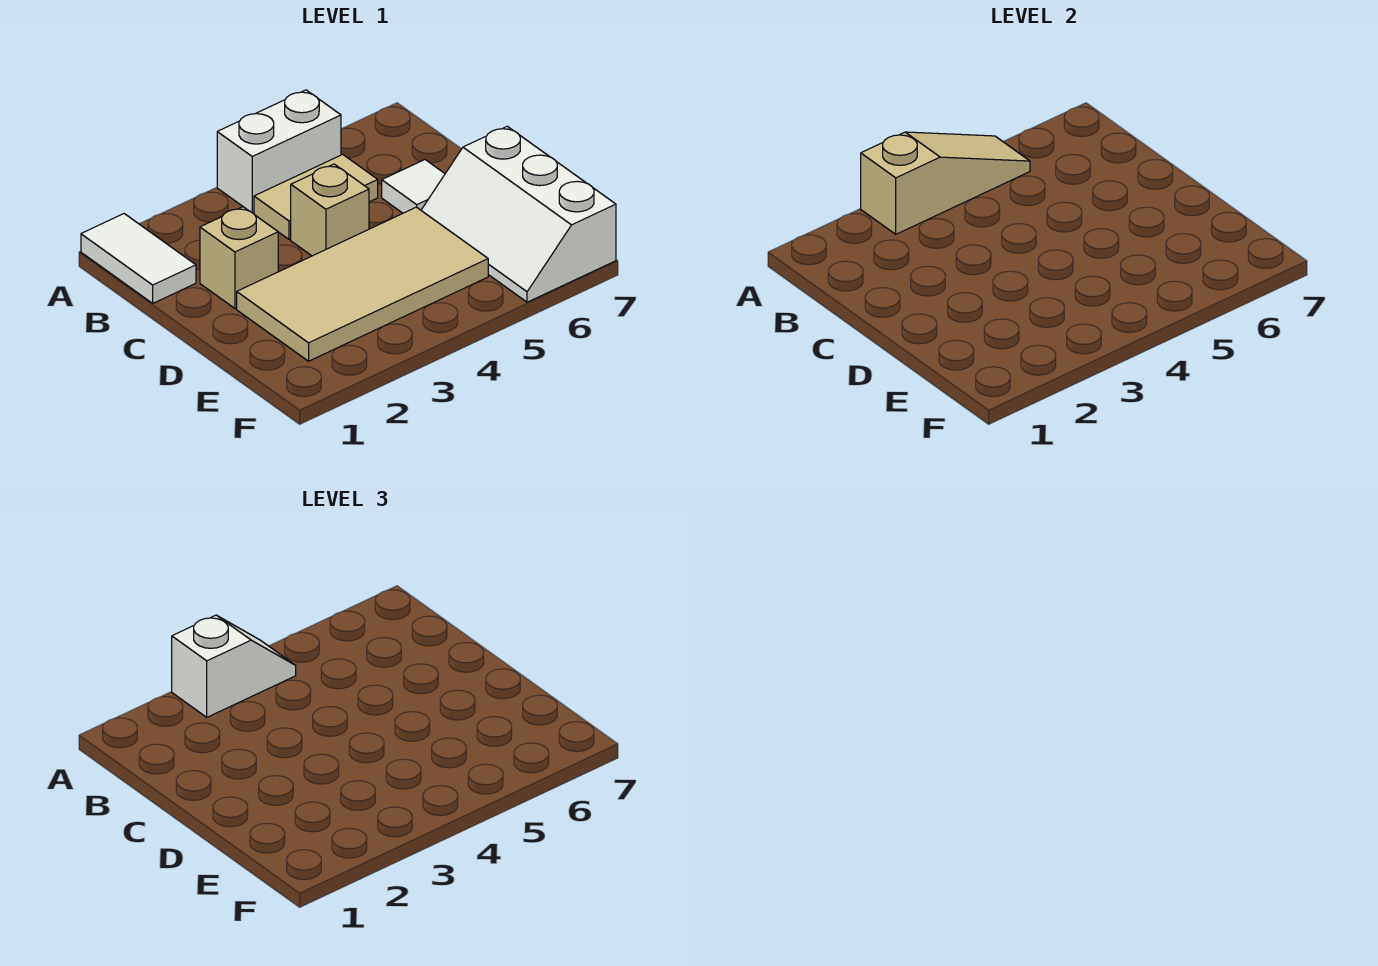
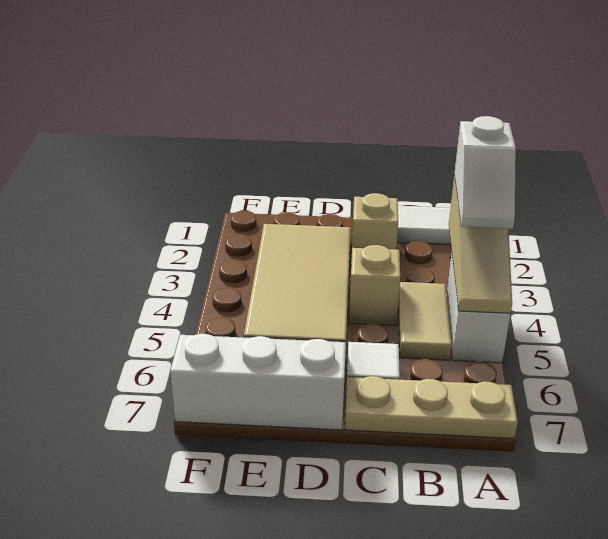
none -> tan 1x3 plate [345,376,518,439]

